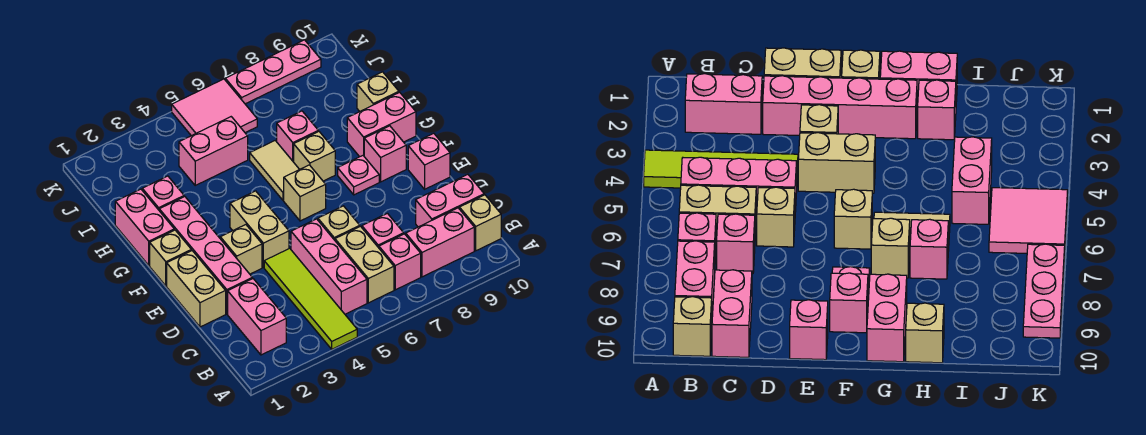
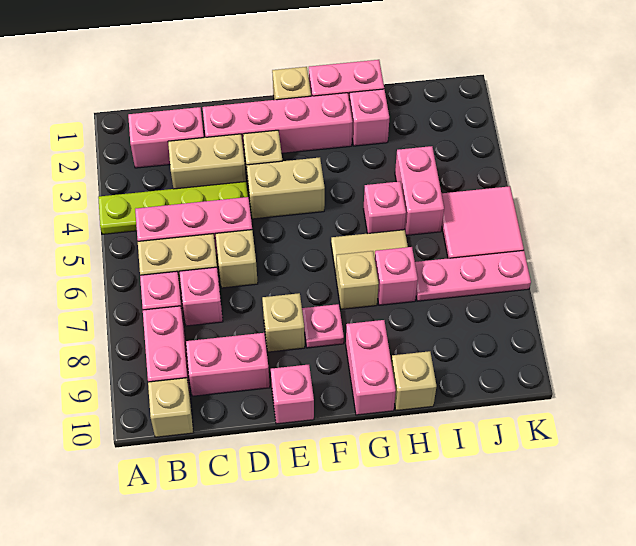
lime 1x4 tile [264,248,357,349] -> lime 1x4 plate [98,182,248,234]
pink 1x2 brick [416,174,484,227] -> pink 1x2 brick turned to [186,333,270,396]
tan 1x2 brick [167,251,226,327] -> tan 1x2 brick moved to [168,134,246,189]
tan 1x1 brick [284,165,326,221] -> tan 1x1 brick moved to [262,293,305,352]
pink 1x1 brick [364,126,406,182] -> pink 1x1 brick moved to [364,182,406,234]
pink 1x3 plate [225,40,321,104] -> pink 1x3 plate turned to [415,250,531,301]

